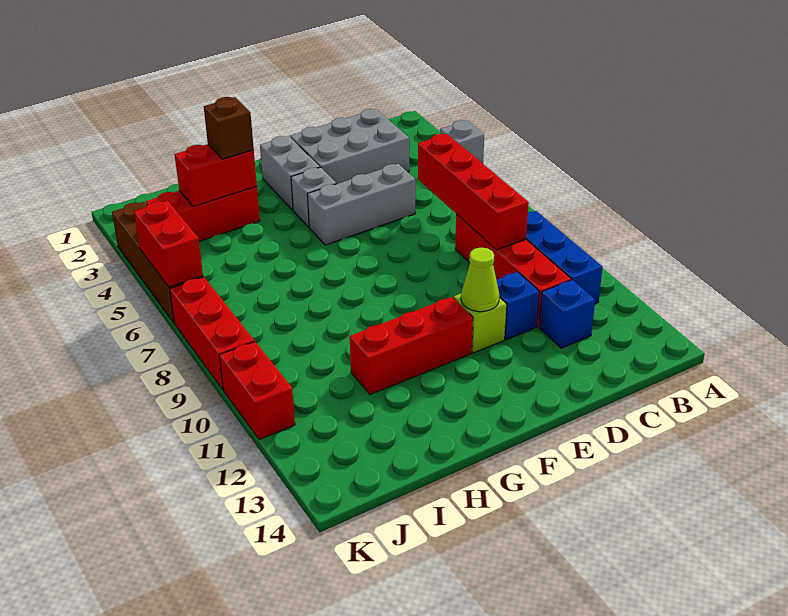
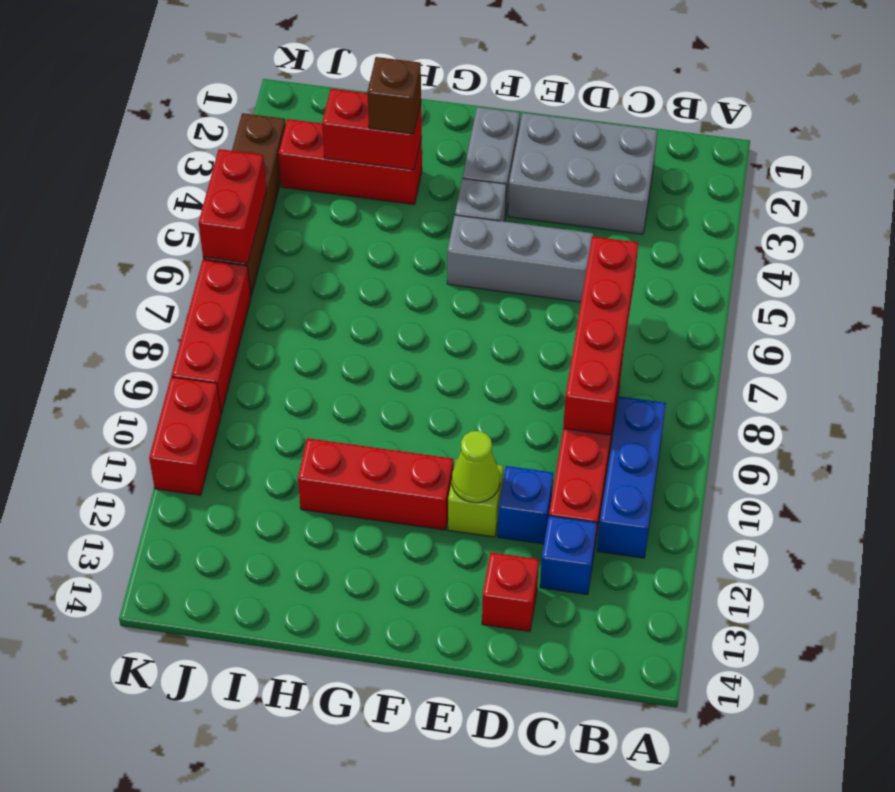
grey 1x1 brick [440,120,484,163] -> none
none -> red 1x1 brick [482,552,539,632]

